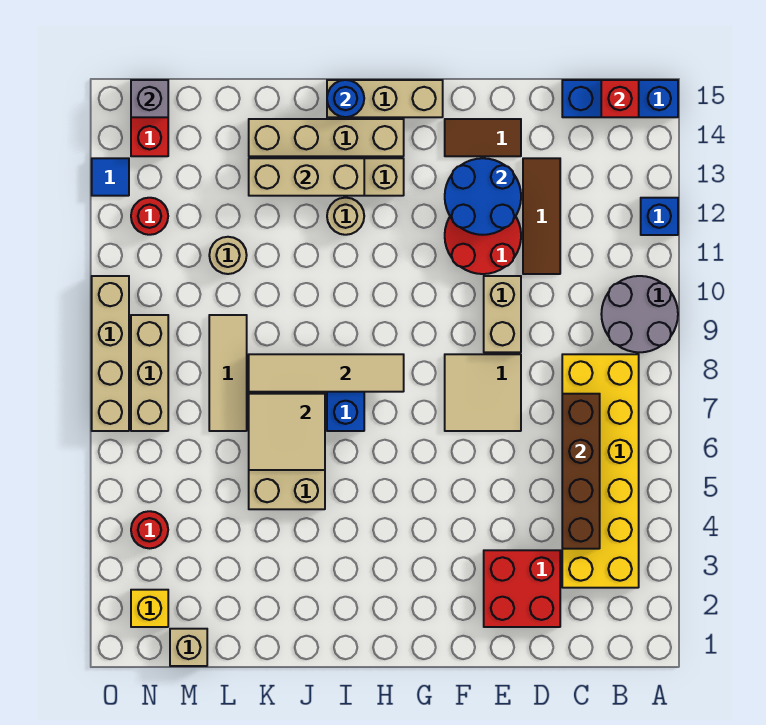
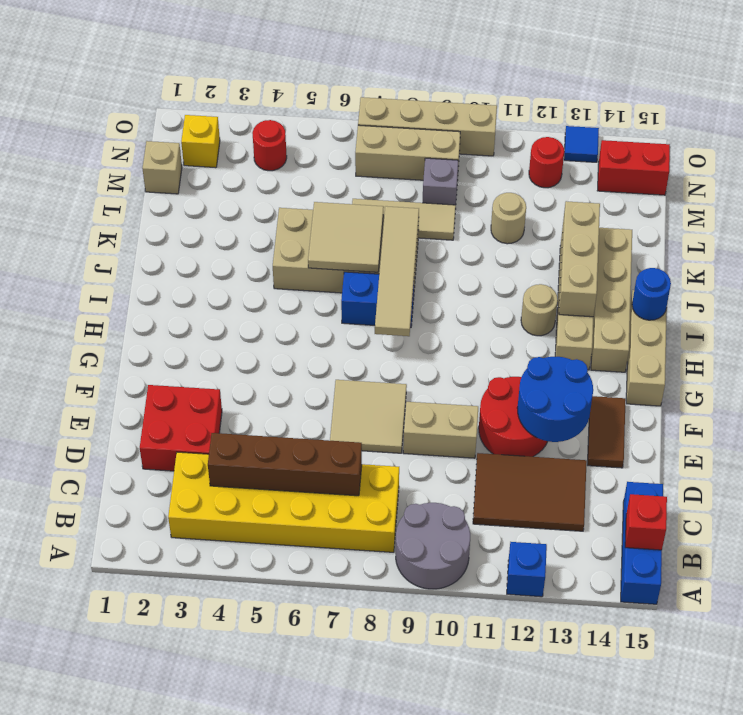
brown 1x3 tile [523,158,560,274] -> brown 2x3 tile [473,453,587,531]
grey 1x1 brick [131,80,168,117] -> grey 1x1 brick moved to [423,158,458,205]

